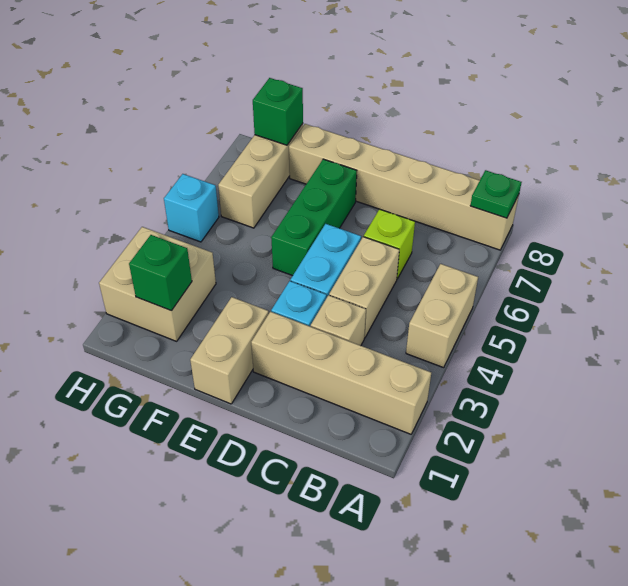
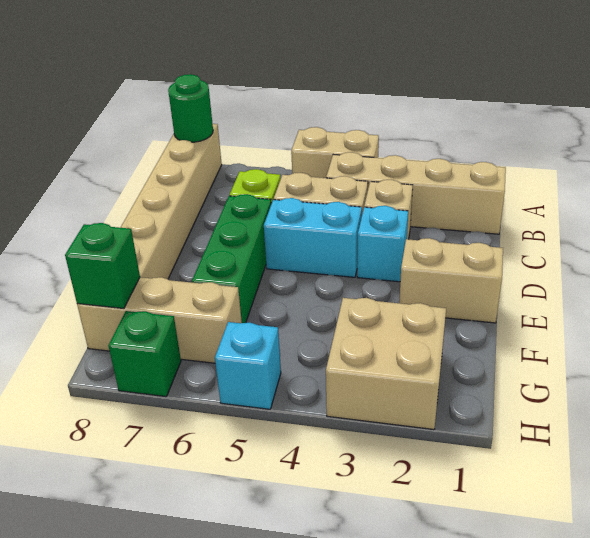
tan 1x4 brick [251,312,431,434] -> tan 1x4 brick turned to [326,152,506,234]
green 1x1 plate [470,170,522,218] -> green 1x1 round brick [168,74,213,142]
green 1x3 brick [271,159,357,276] -> green 1x3 brick turned to [192,194,271,323]
green 1x1 brick [129,235,192,311] -> green 1x1 brick moved to [109,311,181,397]

